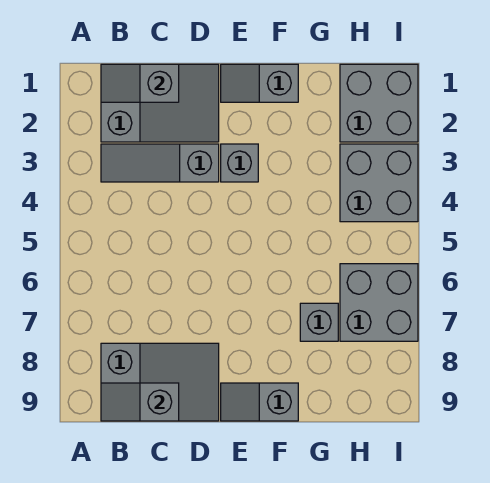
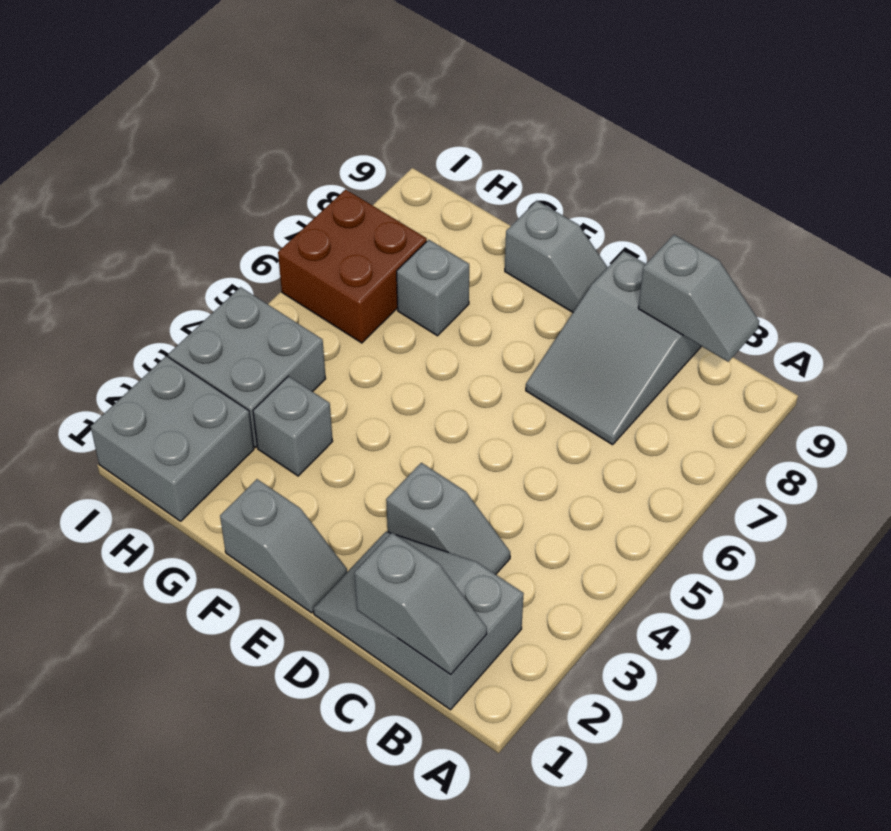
grey 1x3 slope [101,144,219,182] -> grey 1x2 slope [386,463,510,574]
grey 2x3 slope [101,343,219,421] -> grey 2x3 slope turned to [526,251,701,445]
grey 1x1 brick [221,144,258,182] -> grey 1x1 brick moved to [253,376,333,476]
grey 2x2 brick [340,264,418,341] -> brown 2x2 brick [278,189,427,343]

